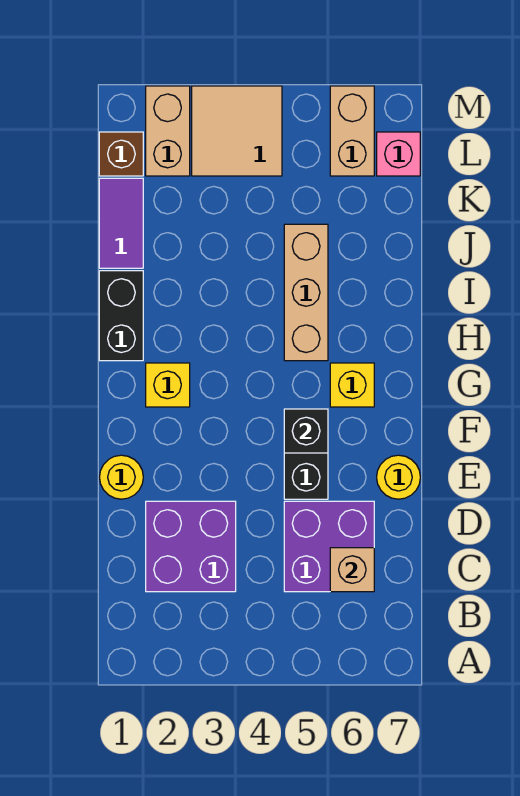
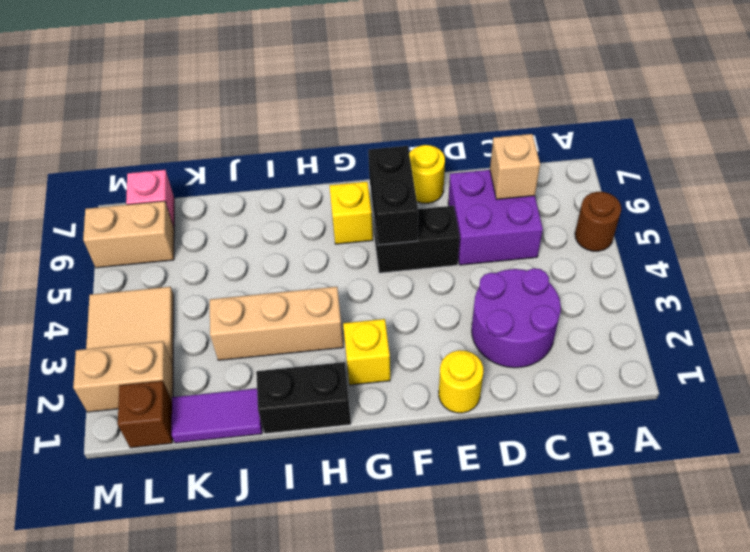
none -> brown 1x1 round brick [575,192,621,251]
purple 2x2 brick [146,501,236,592] -> purple 2x2 round brick [472,268,561,368]
black 1x1 brick [284,409,328,453] -> black 1x2 brick [368,146,418,245]
tan 1x3 brick [284,224,328,361] -> tan 1x3 brick moved to [210,287,343,360]

